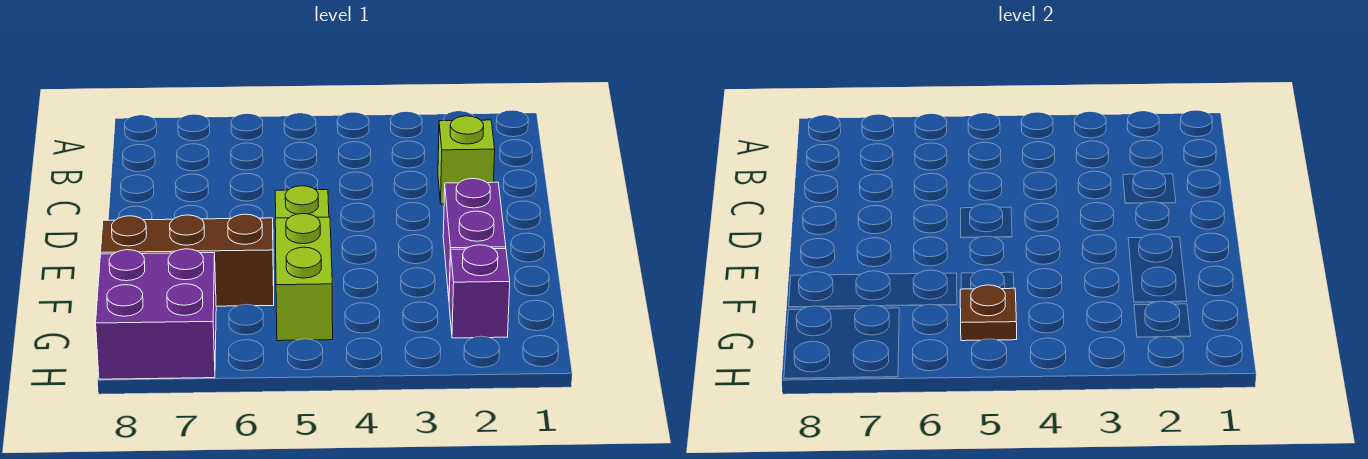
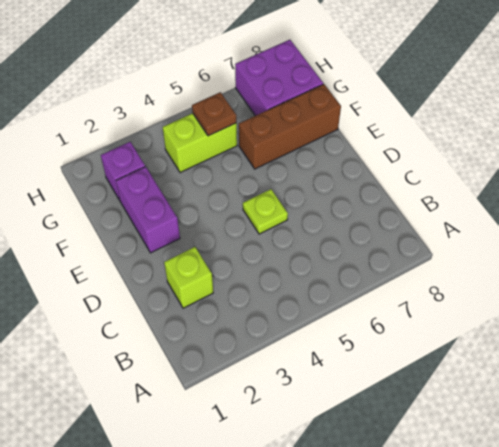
lime 1x2 brick [275,214,333,341] -> lime 1x2 brick turned to [163,113,237,173]

